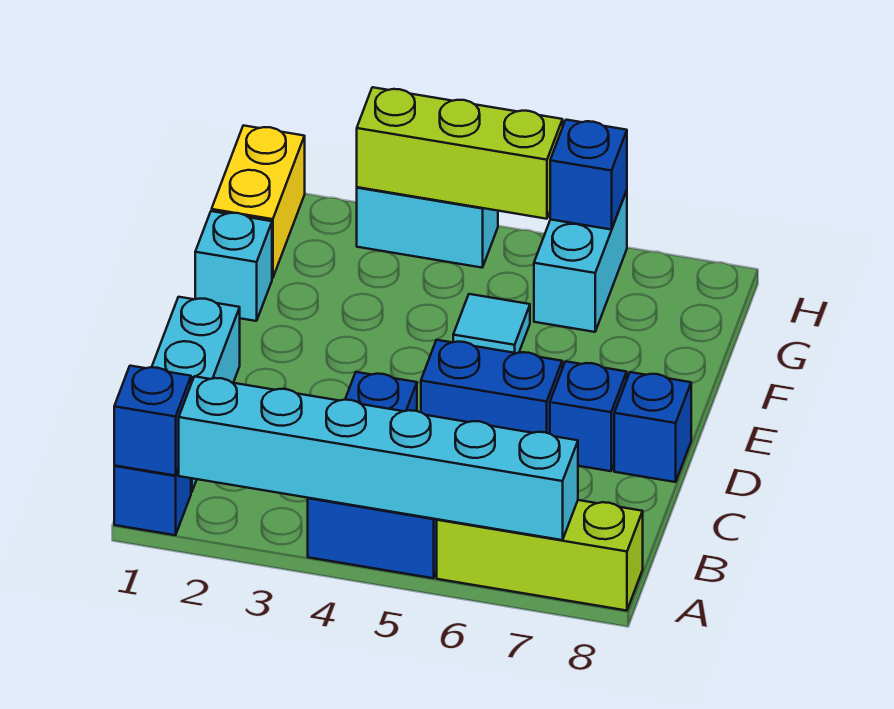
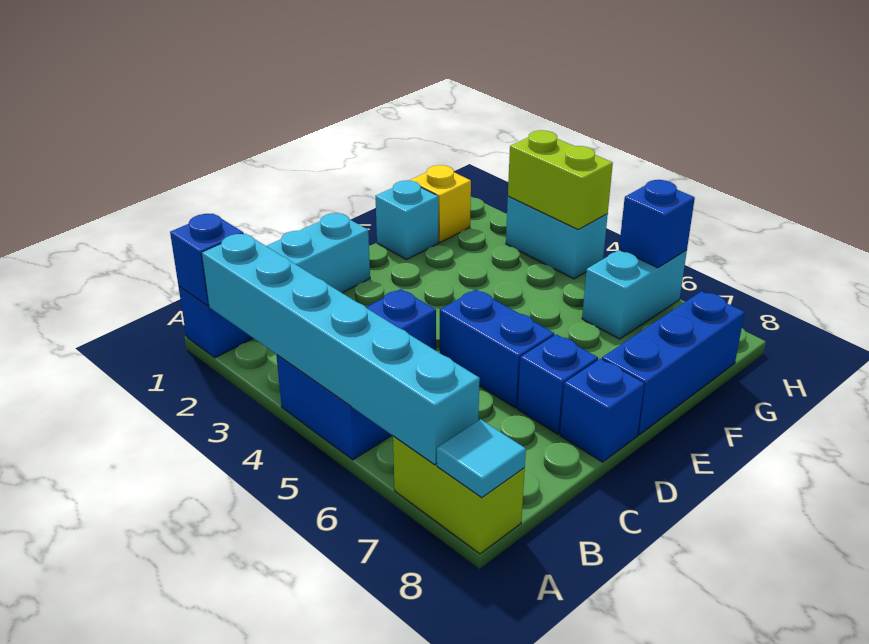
lime 1x3 brick [437,500,643,611] -> lime 1x2 brick [393,436,525,554]
none -> blue 1x3 brick [602,291,745,435]
cyan 1x1 tile [453,294,530,353] -> cyan 1x1 tile moved to [437,419,526,498]
yellow 1x2 brick [212,125,305,278] -> yellow 1x1 brick [410,165,471,243]
lime 1x3 brick [357,87,563,219] -> lime 1x2 brick [508,130,613,229]

